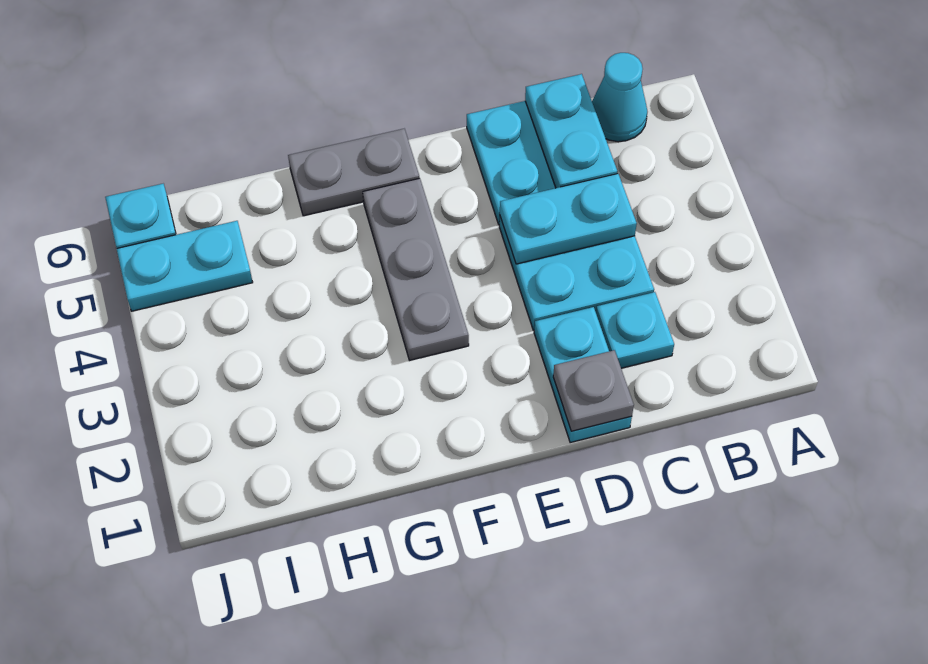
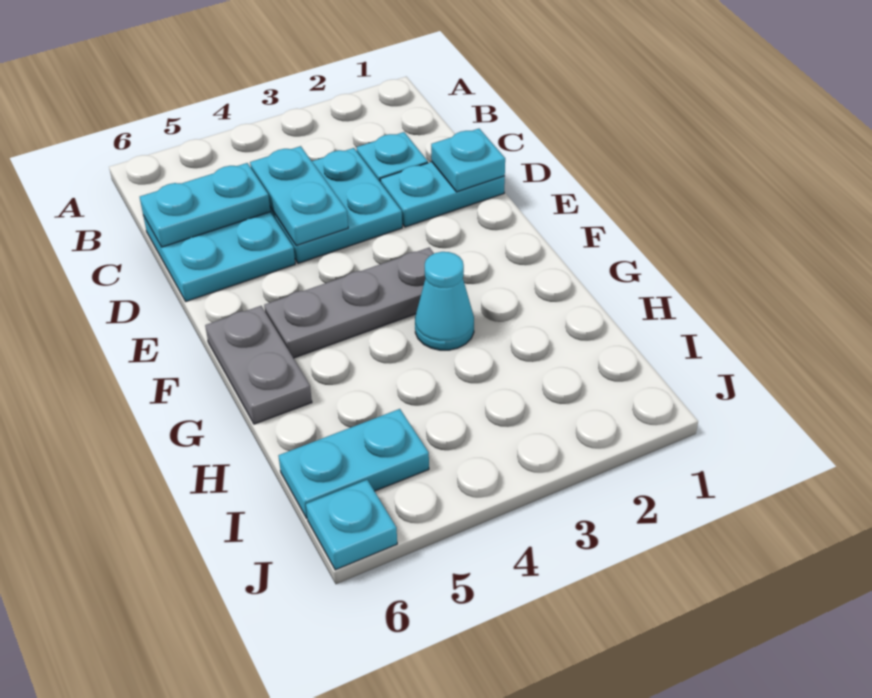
cyan 1x1 cone [592,53,647,142] -> cyan 1x1 cone moved to [415,252,474,350]
grey 1x1 plate [553,350,634,431] -> cyan 1x1 plate [431,129,505,192]
cyan 1x2 plate [117,221,253,311] -> cyan 1x2 plate turned to [278,409,429,518]

